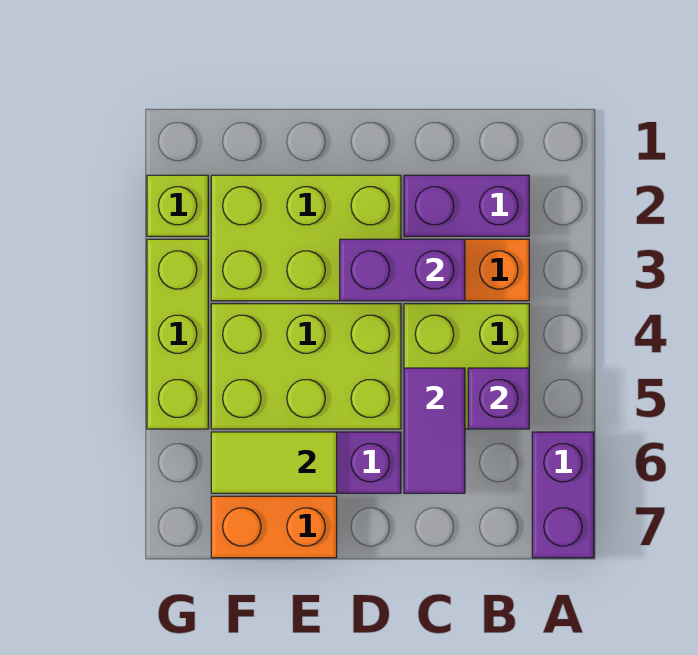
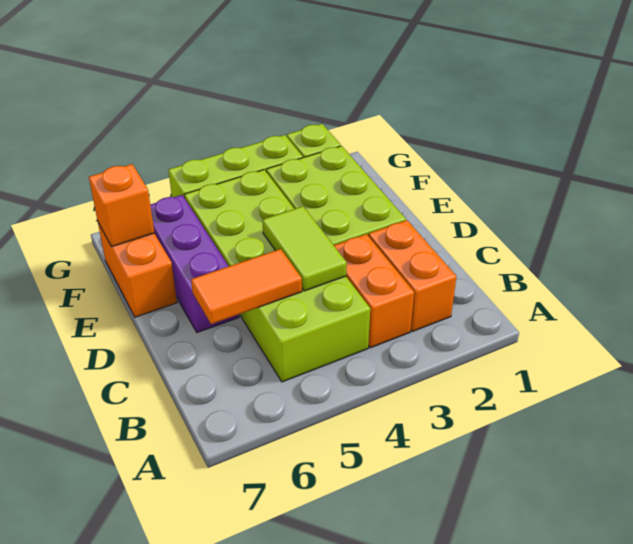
purple 1x2 brick [532,432,594,558] -> none
purple 1x2 brick [404,175,529,236] -> orange 1x2 brick [368,220,457,331]
purple 1x1 brick [468,368,529,429] -> none
purple 1x2 brick [340,239,465,301] -> none
purple 1x2 tile [404,368,465,493] -> orange 1x2 tile [191,249,302,324]
lime 1x2 tile [211,432,337,493] -> lime 1x2 tile moved to [262,206,347,291]
none -> orange 1x1 brick [89,164,154,247]

